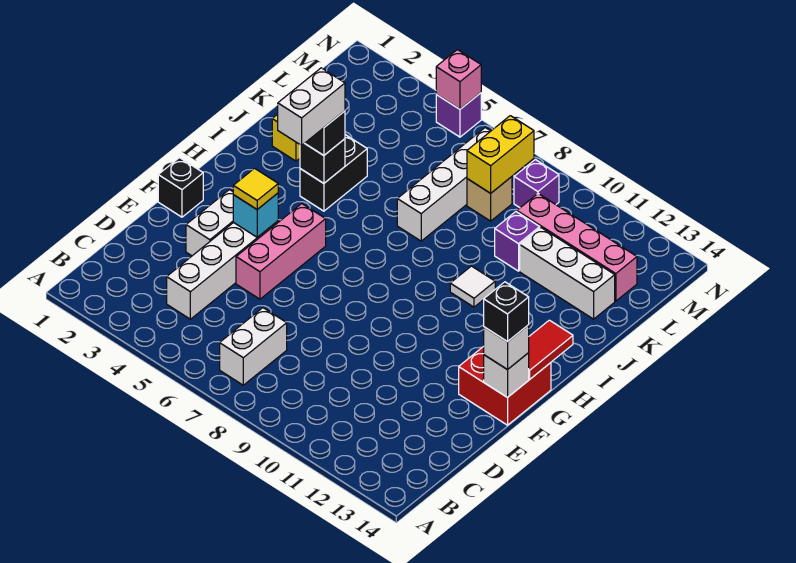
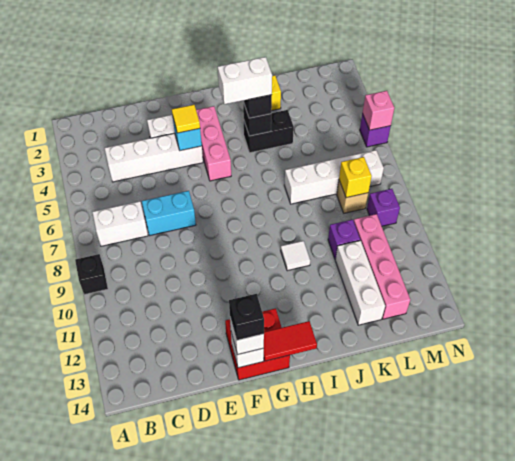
none -> cyan 1x2 brick [142,191,196,235]
pink 1x3 brick [236,204,326,299] -> pink 1x3 brick turned to [196,106,231,181]
black 1x1 brick [158,158,203,217] -> black 1x1 brick moved to [75,254,108,295]
yellow 1x2 brick [467,116,534,193] -> yellow 1x1 brick [339,157,372,198]

